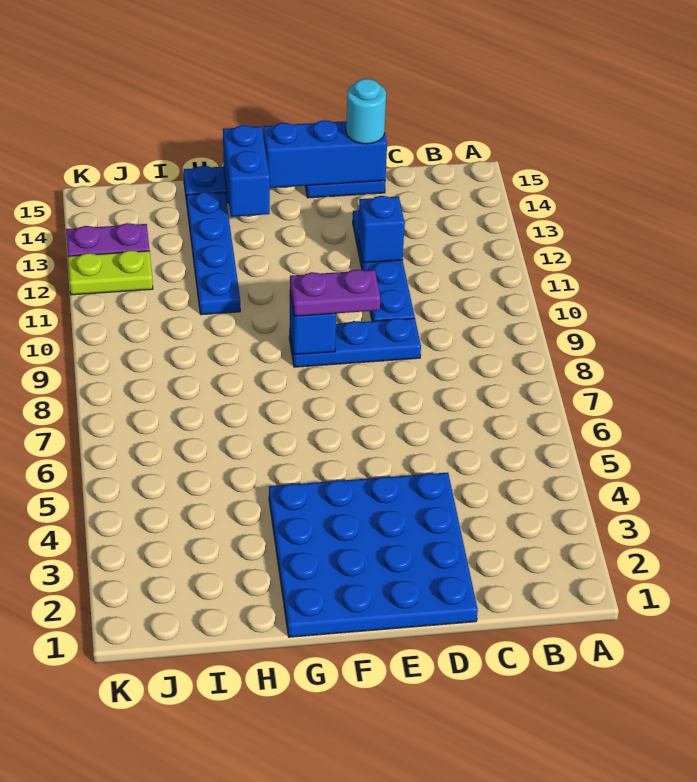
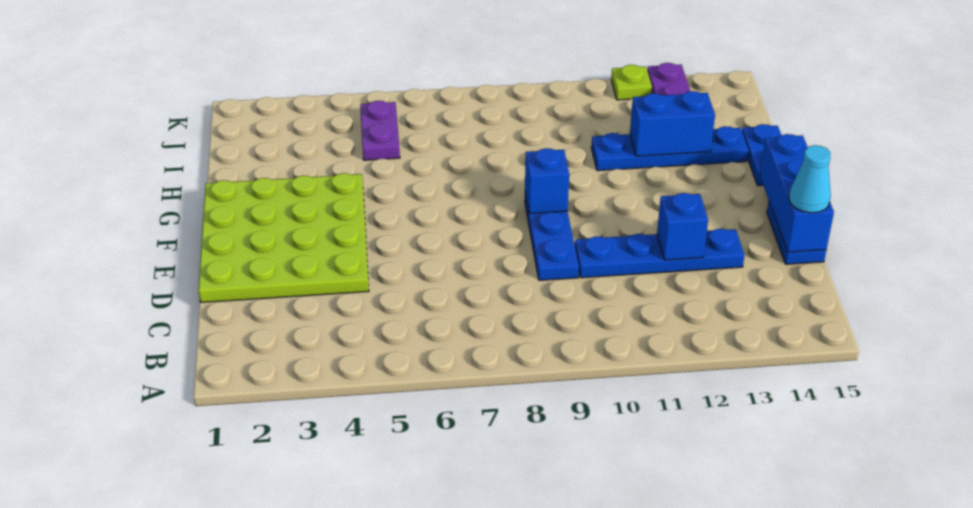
blue 4x4 plate [269,472,478,637] -> lime 4x4 plate [199,173,369,302]
cyan 1x1 round brick [346,79,386,144] -> cyan 1x1 cone [789,145,831,213]
purple 1x2 plate [290,269,380,316] -> purple 1x2 plate moved to [360,101,400,160]
blue 1x2 brick [223,125,270,217] -> blue 1x2 brick moved to [630,91,715,156]
lime 1x2 plate [68,250,153,295] -> lime 1x1 plate [611,65,652,100]

